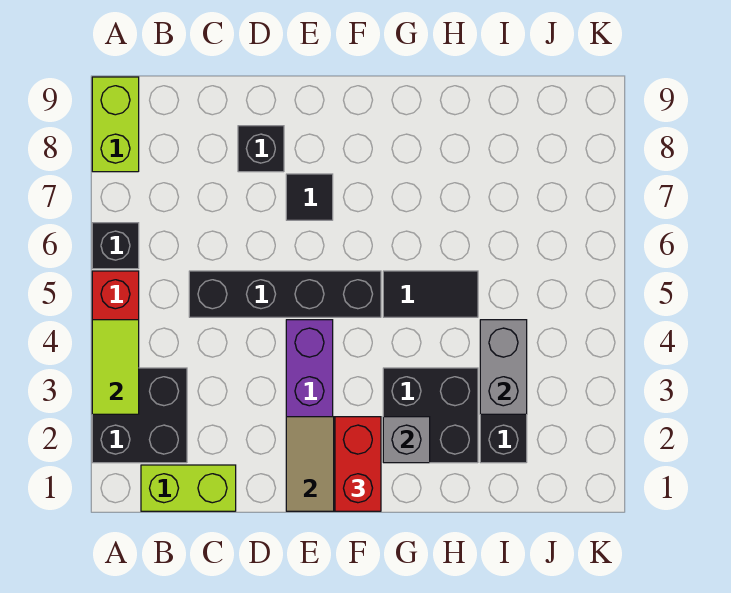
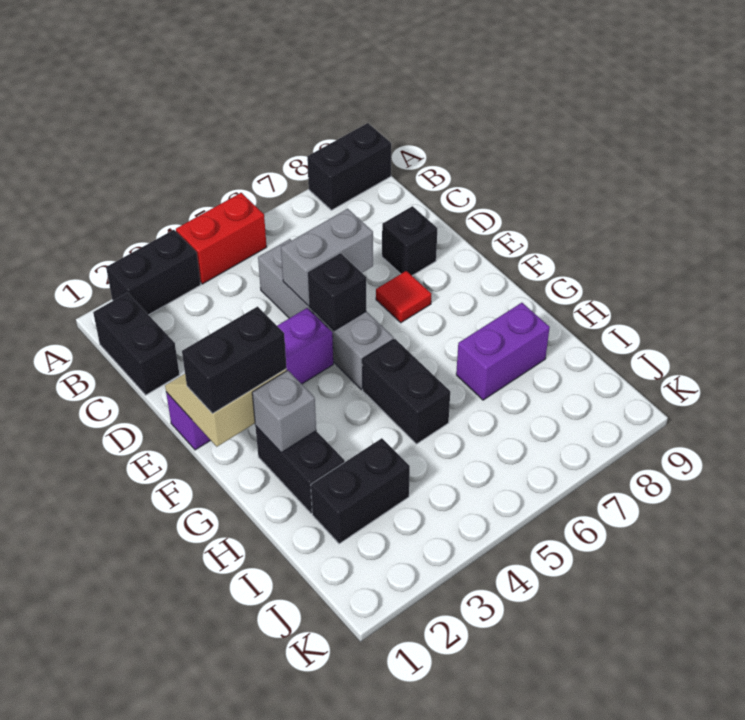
black 2x2 brick [92,368,187,463] -> black 1x2 brick [106,230,201,315]
lime 1x2 tile [92,320,139,414] -> none
black 1x1 brick [92,223,139,269] -> black 1x1 brick moved to [307,253,366,331]
lime 1x2 brick [92,77,139,172] -> black 1x2 brick [307,123,391,210]
lime 1x2 brick [141,465,236,511] -> black 1x2 brick [93,293,179,395]
black 1x4 brick [189,271,381,317] -> grey 1x4 brick [258,239,394,390]
black 1x1 tile [286,174,333,220] -> red 1x1 tile [376,271,431,323]
red 1x2 brick [335,417,381,511] -> black 1x2 brick [182,307,287,414]
black 2x2 brick [383,368,478,463] -> black 1x2 brick [255,426,345,513]
black 1x2 tile [383,271,478,317] -> black 1x2 brick [362,339,450,444]
none -> purple 1x2 brick [456,303,550,400]
grey 1x2 brick [480,320,527,414] -> grey 1x2 brick moved to [281,209,373,305]

